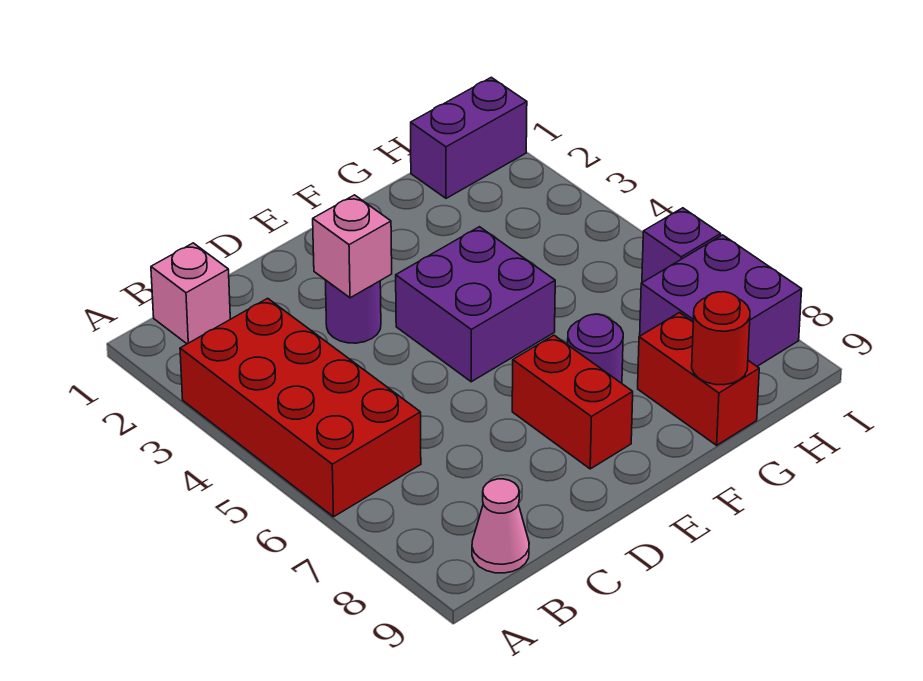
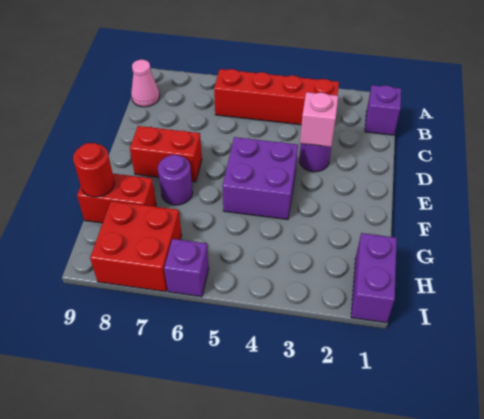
red 2x4 brick [180,298,421,517] -> red 1x4 brick [214,69,339,125]
pink 1x1 brick [151,243,230,344] -> purple 1x1 brick [365,85,401,135]
purple 2x2 brick [640,235,802,366] -> red 2x2 brick [90,201,182,292]

